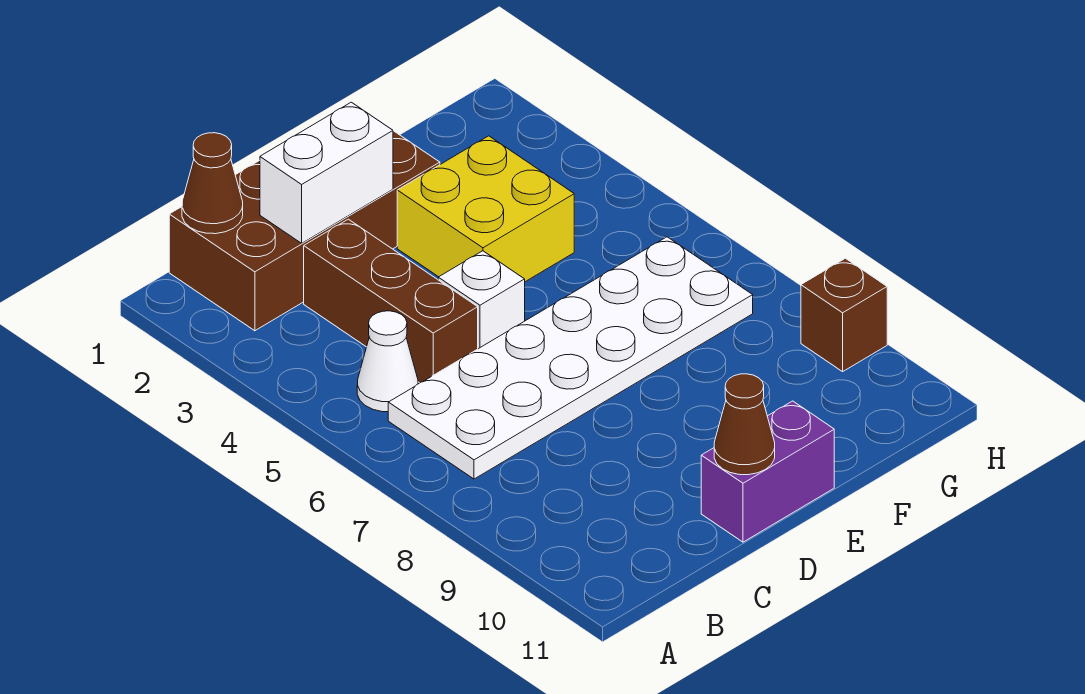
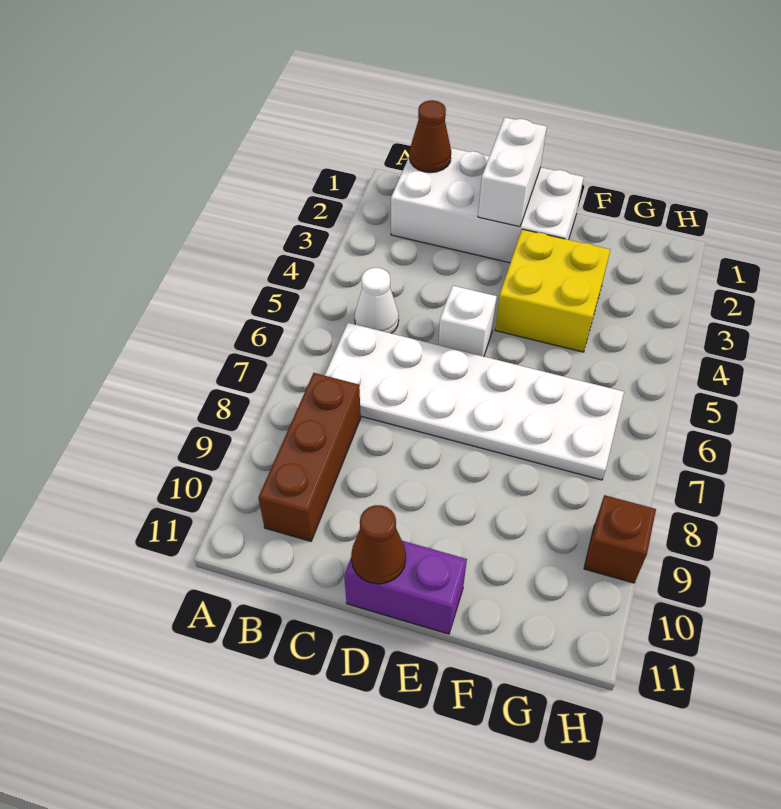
brown 2x4 brick [169,131,440,331] -> white 2x4 brick [391,148,584,263]
white 1x2 brick [260,102,393,243] -> white 1x2 brick turned to [478,118,547,227]
brown 1x3 brick [304,219,478,383] -> brown 1x3 brick moved to [258,373,361,541]

